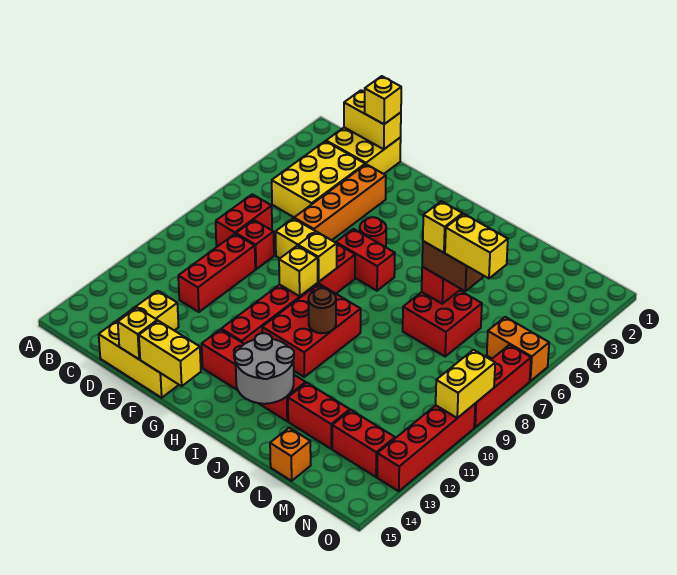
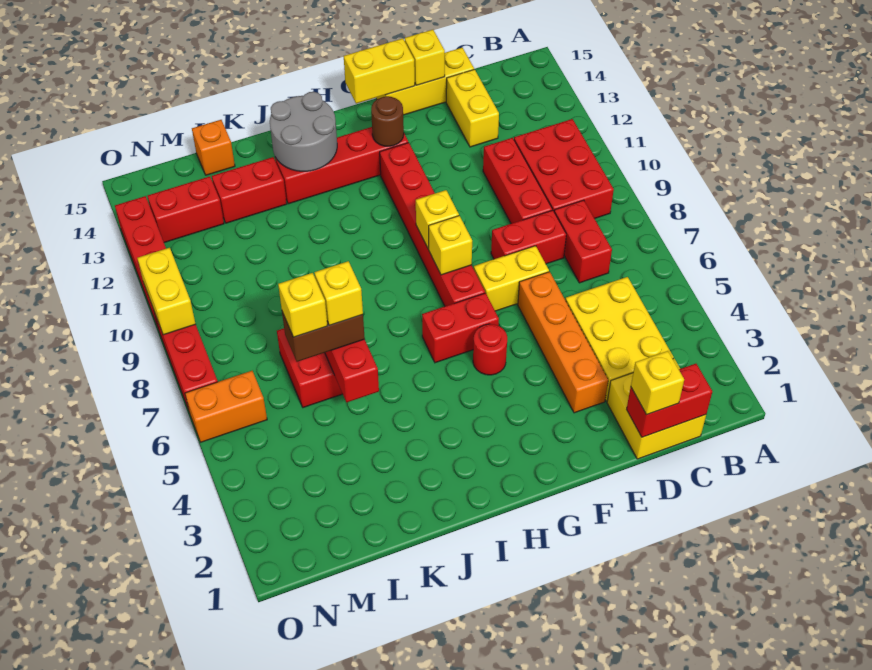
yellow 1x2 brick [344,90,401,149] -> red 1x2 brick [626,364,712,437]
red 1x1 brick [236,220,274,269] -> red 1x2 brick [491,210,566,264]
red 2x3 brick [262,284,361,377] -> red 2x3 brick moved to [514,119,614,219]
brown 1x1 round brick [308,288,336,333] -> brown 1x1 round brick moved to [371,96,404,146]
yellow 1x2 brick [445,214,508,278] -> yellow 1x1 brick [278,273,327,337]

